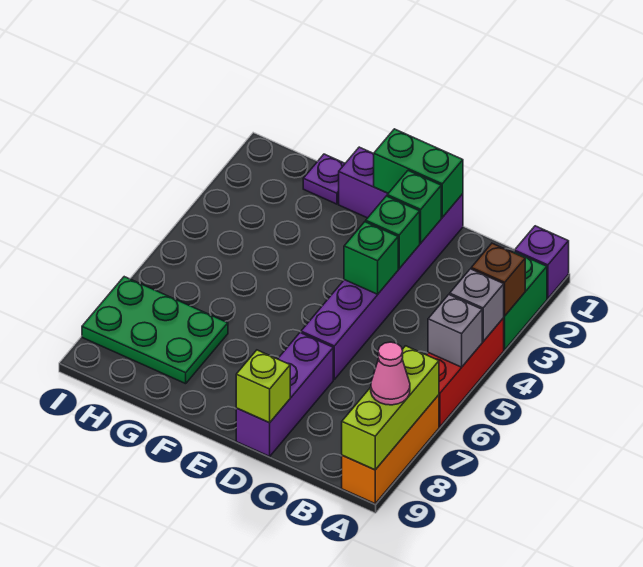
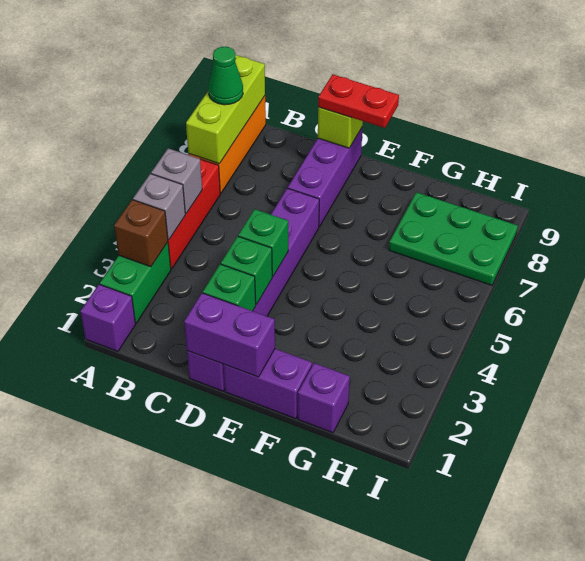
pink 1x1 cone [371,342,410,405] -> green 1x1 cone [208,47,243,105]
green 1x2 brick [374,129,463,217] -> purple 1x2 brick [184,293,275,377]
none -> red 1x2 plate [318,74,399,128]
purple 1x1 plate [303,154,345,204] -> purple 1x1 brick [298,363,350,433]

